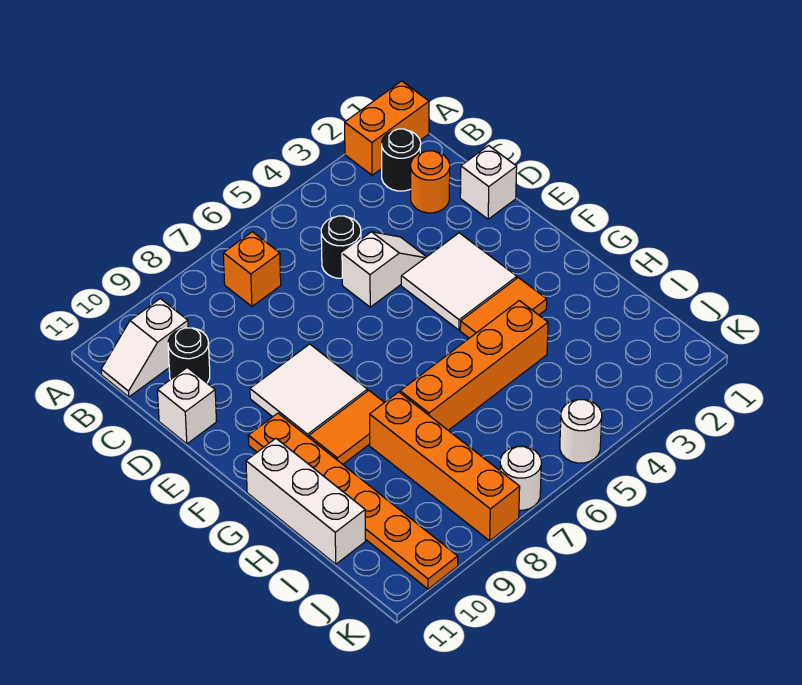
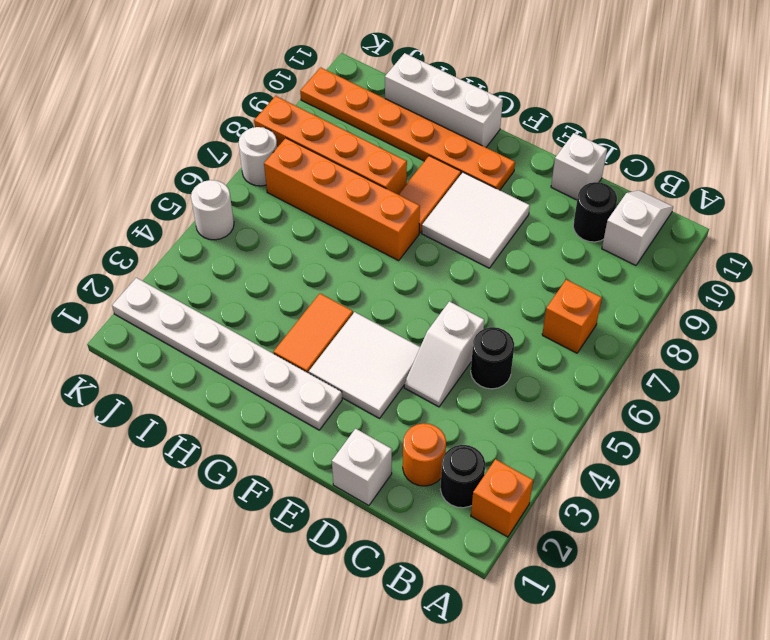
orange 1x2 brick [345,81,429,175] -> orange 1x1 brick [471,459,533,537]
none -> white 1x6 plate [112,278,342,430]
orange 1x4 brick [400,301,548,430] -> orange 1x4 brick turned to [264,138,420,261]

